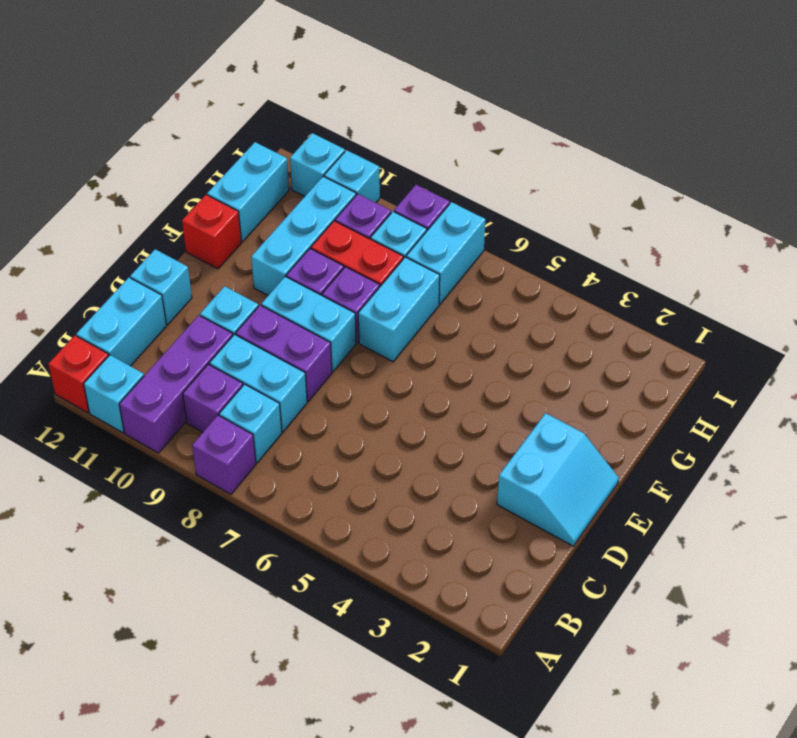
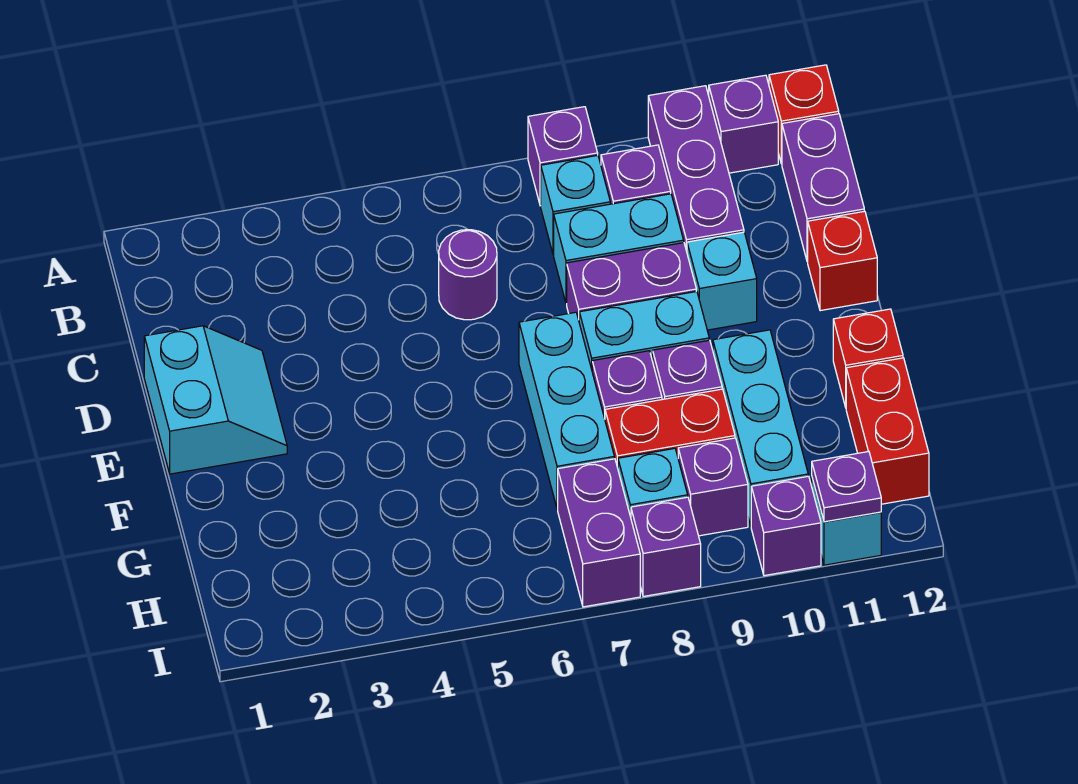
cyan 1x1 brick [84,355,144,433] -> purple 1x1 brick [709,75,778,173]
cyan 1x2 brick [76,278,166,366] -> purple 1x2 brick [782,114,864,262]
none -> purple 1x1 round brick [439,230,497,320]
cyan 2x2 slope [497,413,619,546] -> cyan 2x2 slope turned to [144,326,287,474]
cyan 1x1 brick [130,249,192,325] -> red 1x1 brick [808,211,877,311]
cyan 1x2 brick [358,257,440,362] -> cyan 1x3 brick [519,312,614,509]
cyan 1x2 brick [207,142,289,242] -> red 1x2 brick [846,358,929,504]
cyan 1x2 brick [406,202,485,304] -> purple 1x2 brick [558,459,640,607]
cyan 1x1 brick [324,150,380,203] -> purple 1x1 brick [751,476,821,576]
none -> purple 1x1 plate [812,451,881,522]

